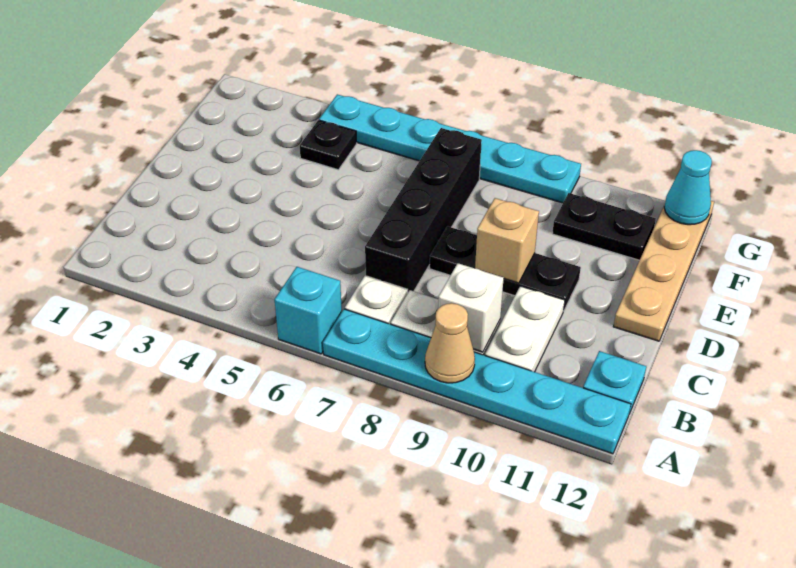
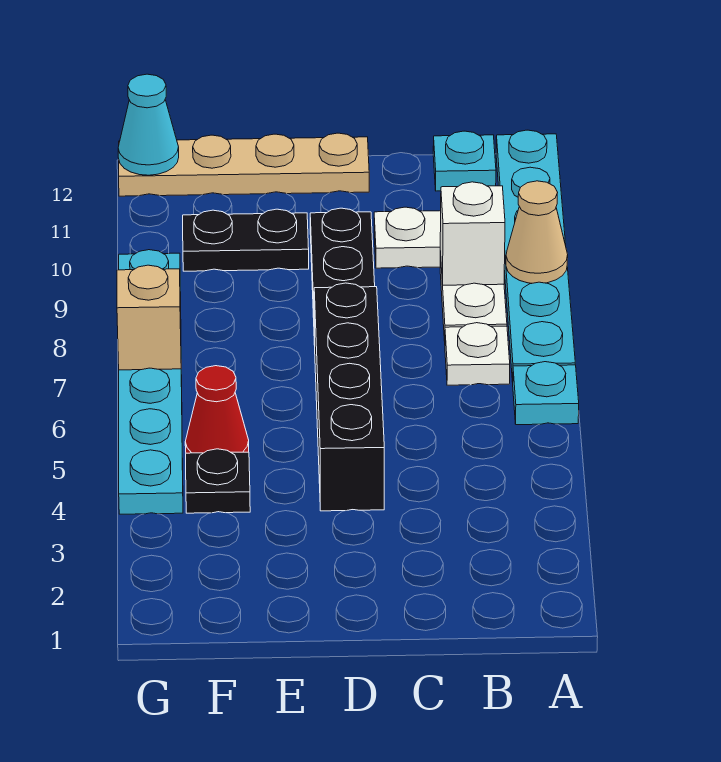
cyan 1x1 brick [275,267,342,354] -> cyan 1x1 plate [513,362,579,425]
black 1x4 brick [365,128,482,292] -> black 1x4 brick turned to [314,283,384,511]
tan 1x1 brick [475,198,539,283] -> tan 1x1 brick moved to [117,265,181,370]
none -> red 1x1 cone [185,366,249,453]
black 1x2 plate [552,193,656,260] -> black 1x2 plate turned to [183,209,309,271]

